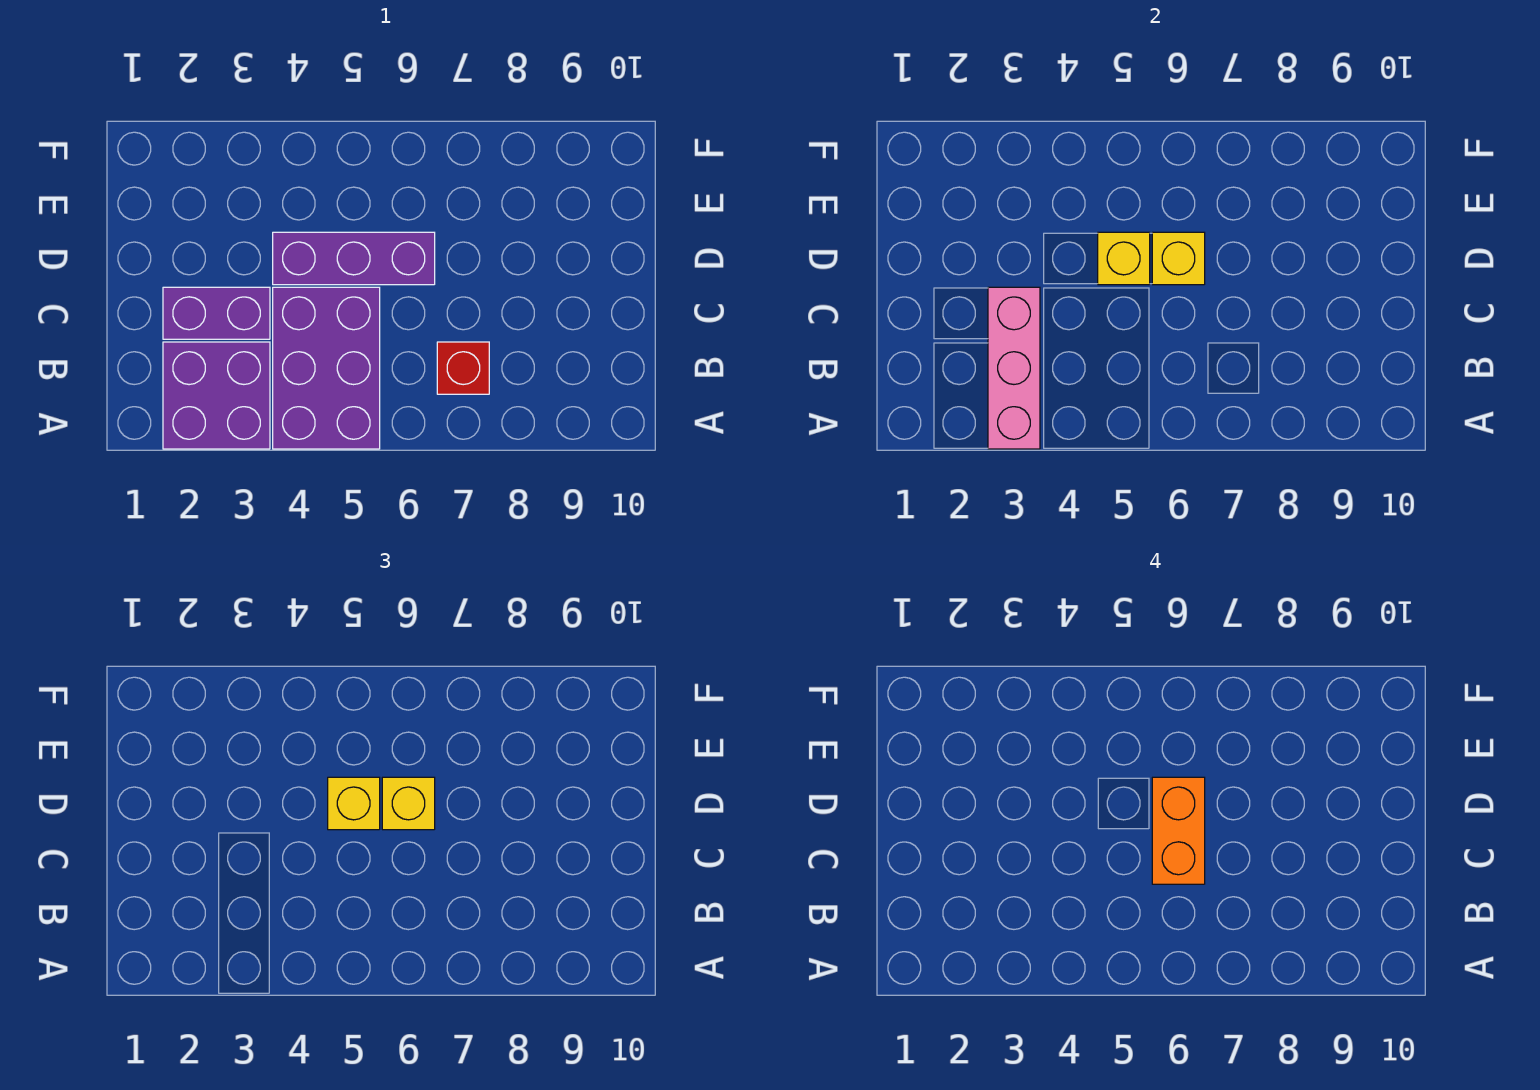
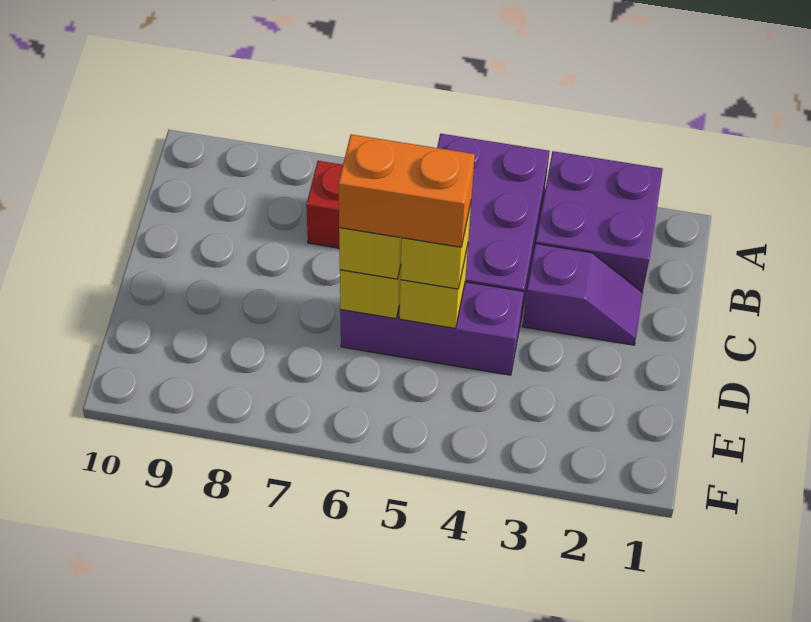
pink 1x3 brick [988,287,1040,449] -> none
purple 1x2 brick [163,287,270,339] -> purple 1x2 slope [523,244,643,345]
orange 1x2 brick [1152,777,1205,884] -> orange 1x2 brick turned to [338,134,475,247]

